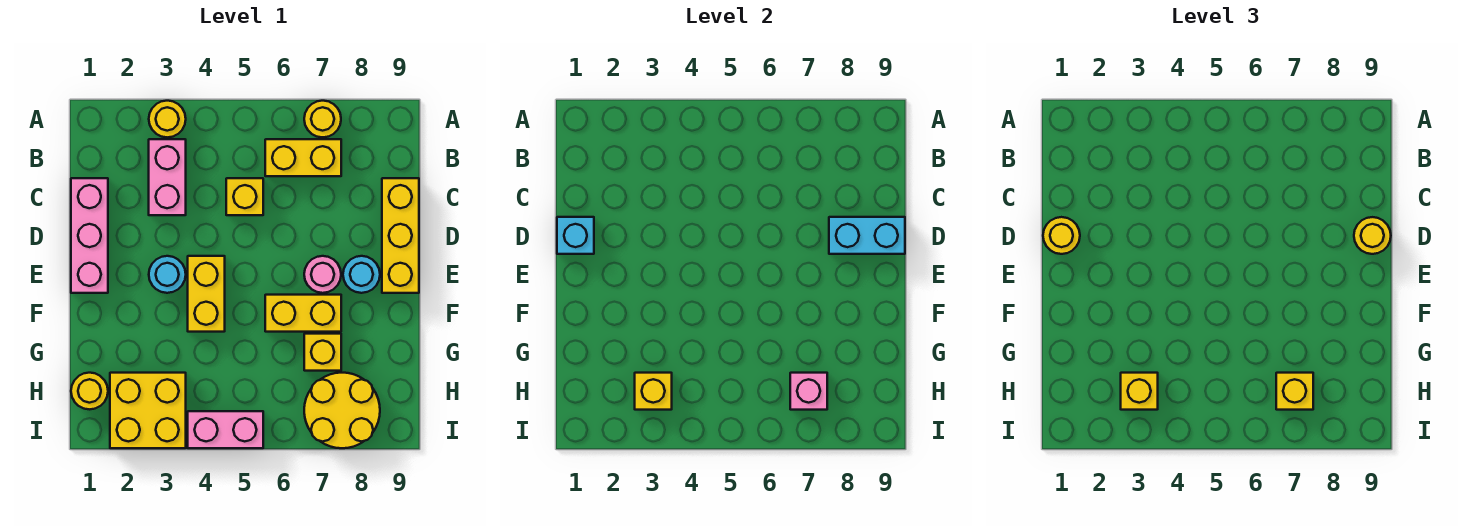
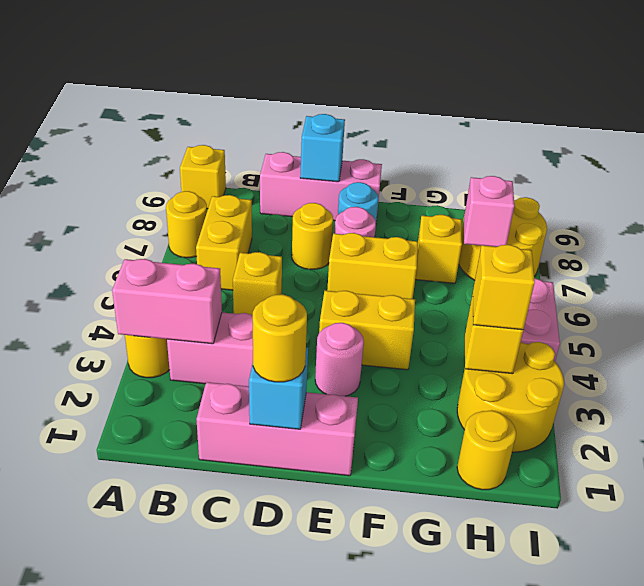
none -> pink 1x2 brick [112,259,222,344]
yellow 1x3 brick [382,178,419,293] -> pink 1x3 brick [260,152,382,221]
cyan 1x2 brick [829,217,905,254] -> cyan 1x1 brick [300,114,345,182]
yellow 1x1 round brick [1354,217,1391,254] -> yellow 1x1 round brick moved to [292,203,333,270]
cyan 1x1 round brick [149,256,186,293] -> pink 1x1 round brick [315,323,364,396]
yellow 1x2 brick [265,295,341,332] -> yellow 1x2 brick turned to [327,233,418,299]
yellow 2x2 brick [110,373,186,448] -> yellow 2x2 round brick [457,342,564,452]
yellow 1x1 brick [1276,373,1313,410] -> yellow 1x1 brick moved to [180,145,226,209]

